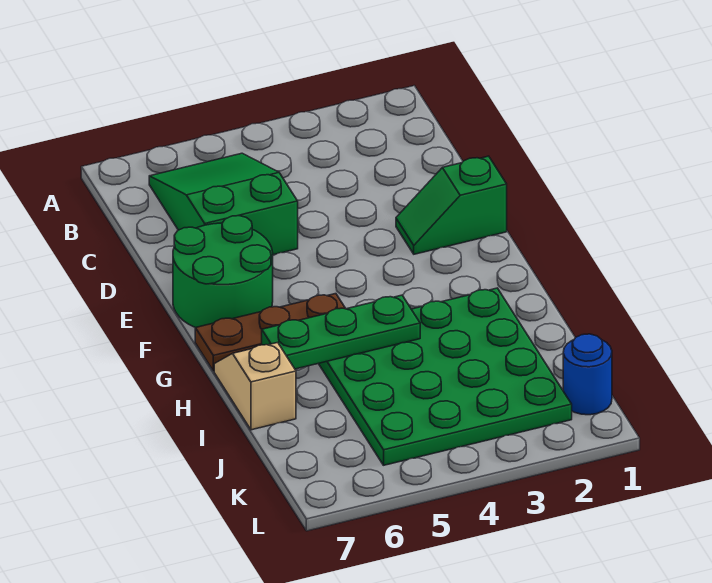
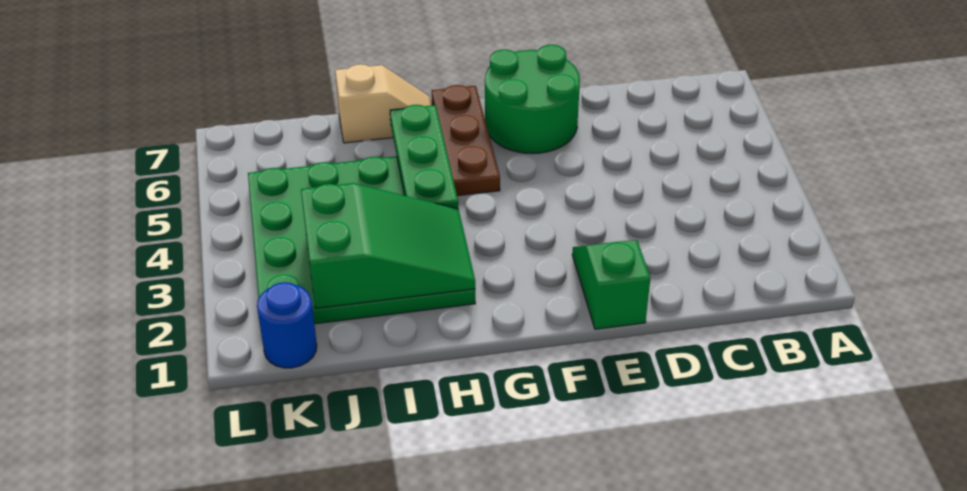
green 2x3 slope [149,153,298,255] -> green 2x3 slope moved to [301,183,475,309]

